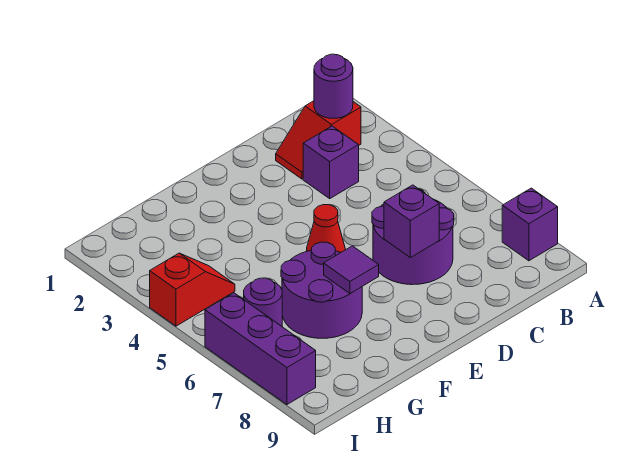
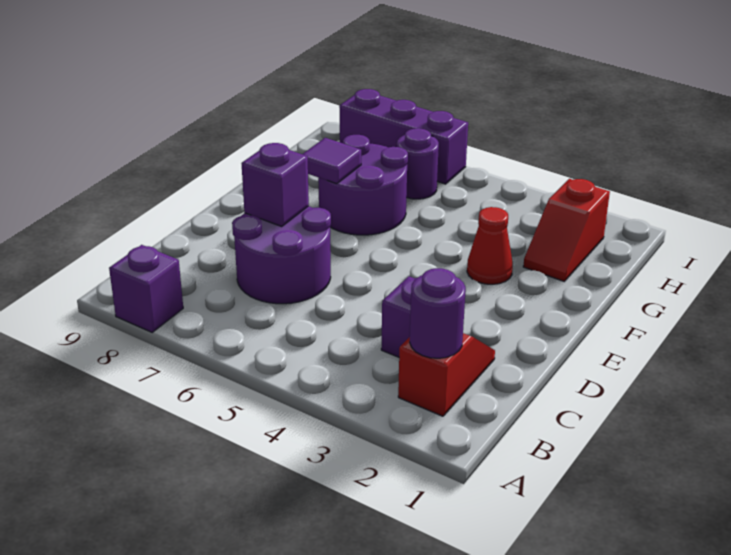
red 1x1 cone [307,205,345,252] -> red 1x1 cone moved to [467,207,513,285]
red 1x2 slope [150,253,235,326] -> red 1x2 slope moved to [523,179,610,281]

